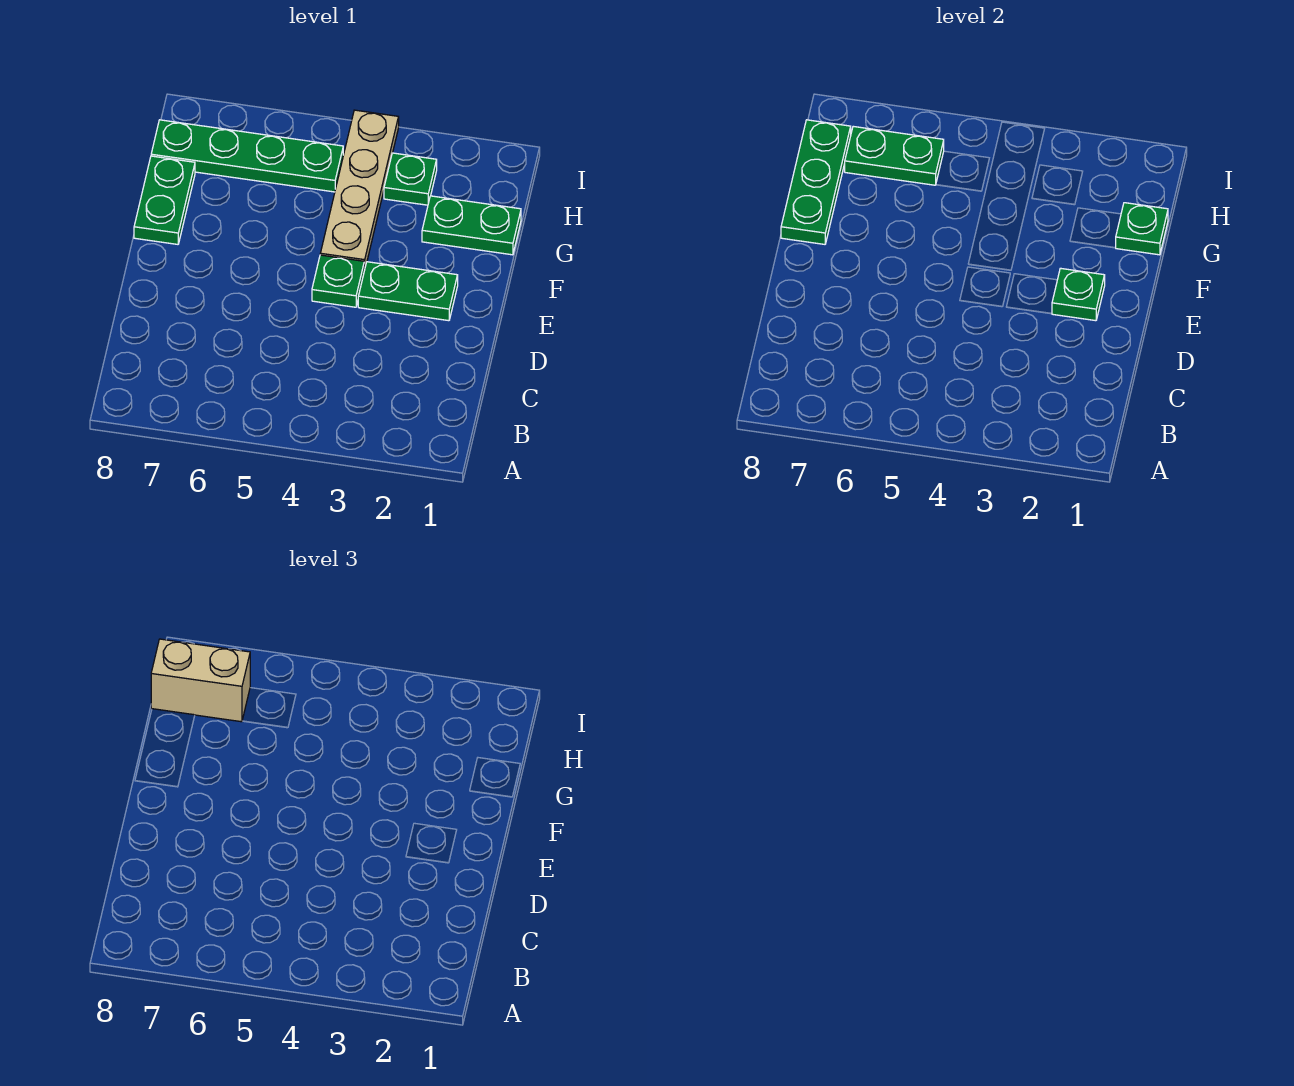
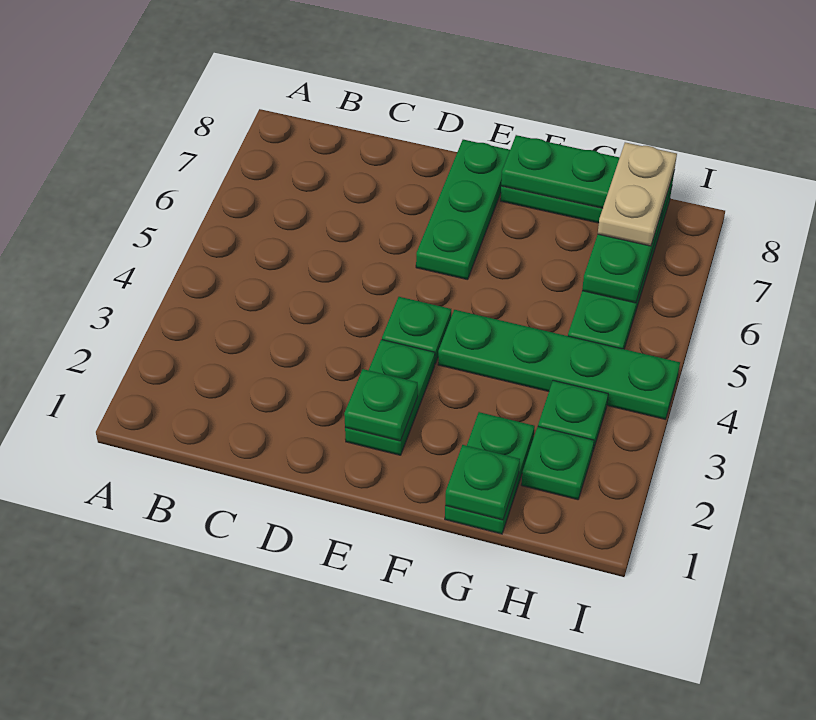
none -> green 1x3 plate [416,140,510,280]
tan 1x4 plate [320,110,399,270] -> green 1x4 plate [438,310,680,419]
none -> green 1x1 plate [521,427,594,500]
tan 1x2 brick [151,639,250,722] -> tan 1x2 plate [598,142,677,246]

